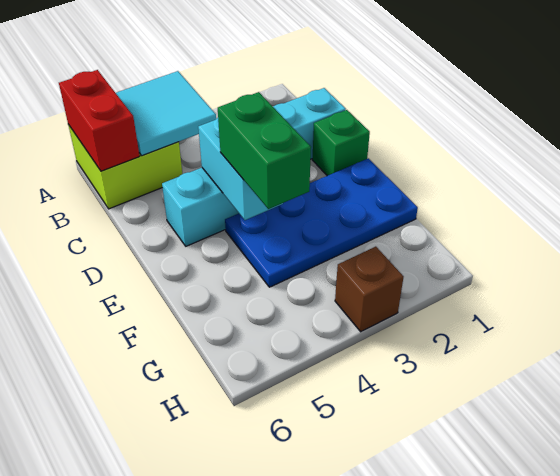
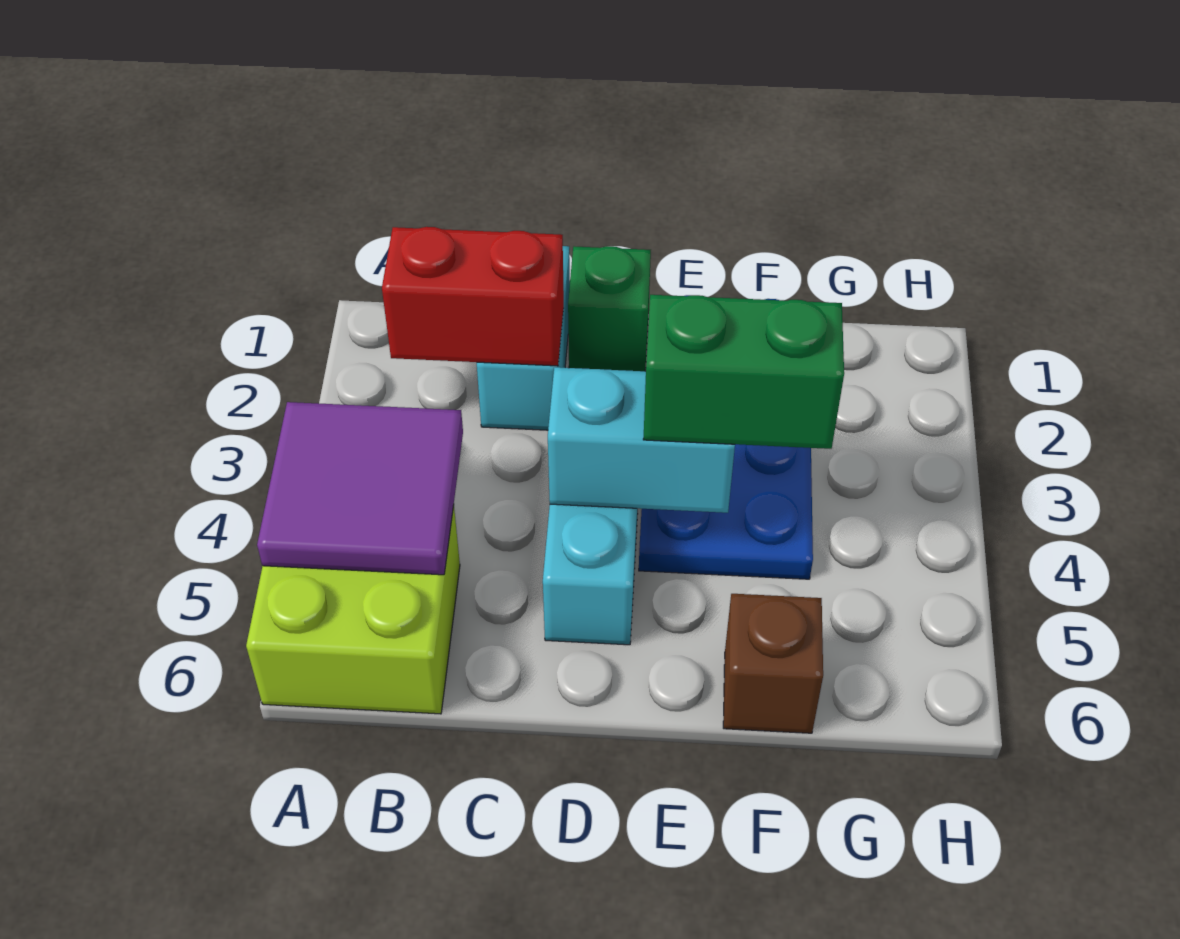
cyan 2x2 tile [116,71,216,156] -> purple 2x2 tile [257,402,463,575]
red 1x2 brick [59,70,139,171] -> red 1x2 brick moved to [382,227,564,366]
brown 1x1 brick [335,247,403,332] -> brown 1x1 brick moved to [723,594,823,733]

